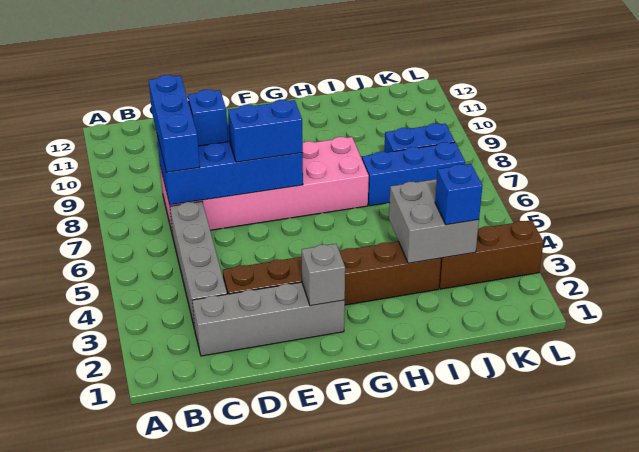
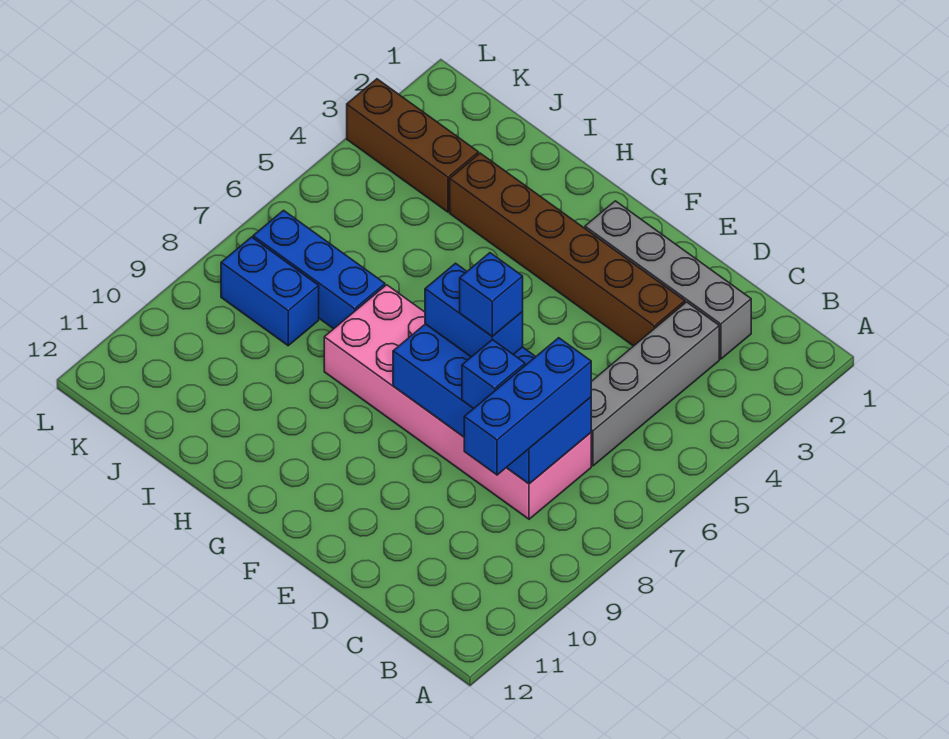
grey 1x1 brick [302,244,345,306] -> none
grey 2x2 brick [389,179,479,263] -> none
blue 1x1 brick [435,164,482,225] -> blue 1x1 brick moved to [460,253,523,336]

